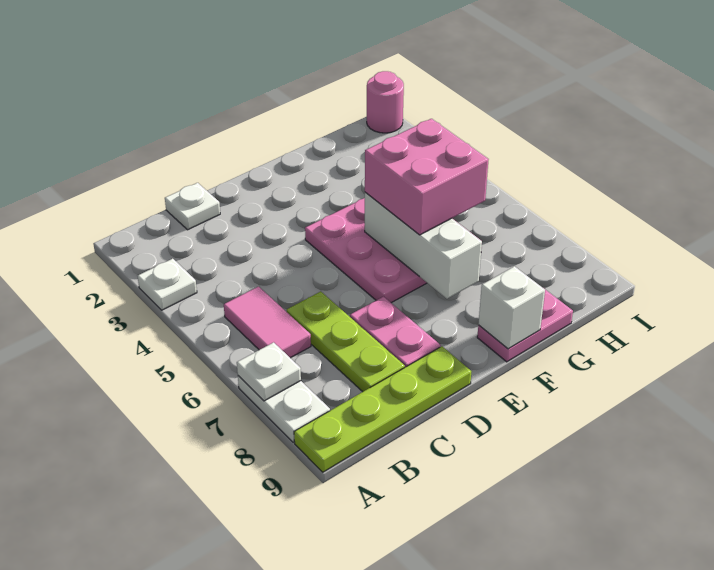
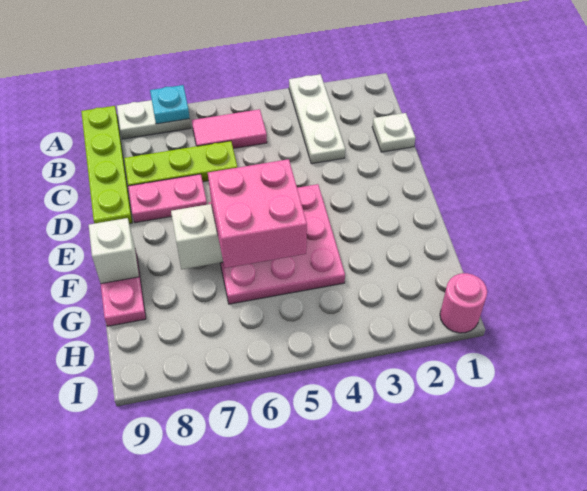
white 1x1 plate [138,259,197,310] -> white 1x3 plate [289,74,345,164]
white 1x1 plate [237,342,301,401] -> cyan 1x1 plate [150,85,190,124]

